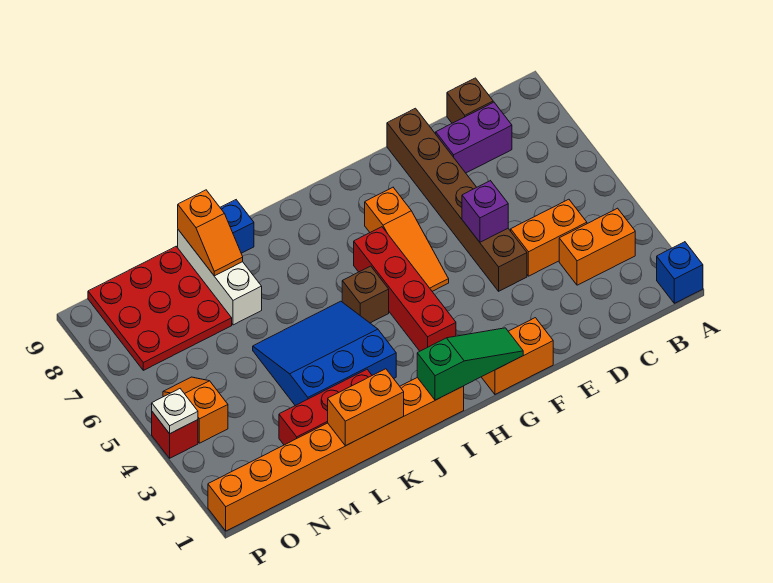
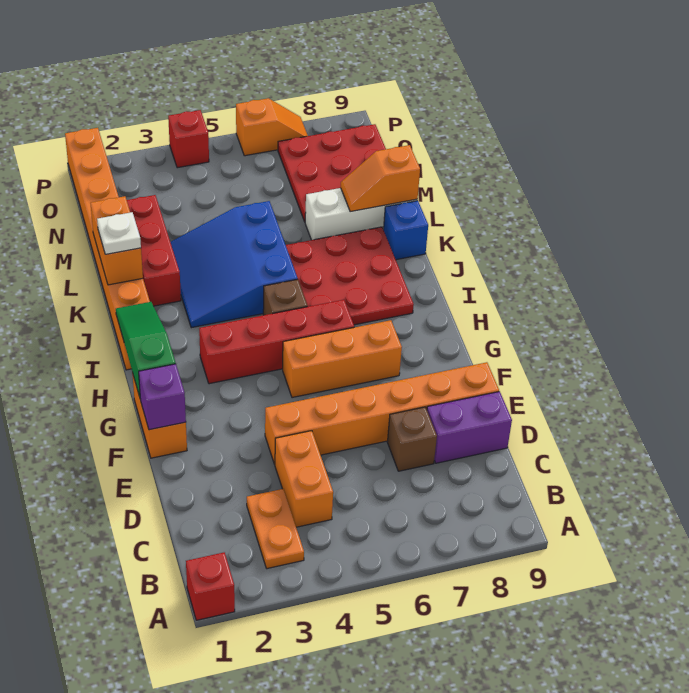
blue 1x1 brick [657,242,703,303] -> red 1x1 brick [186,552,235,620]
orange 1x2 brick [559,208,635,285] -> orange 1x2 plate [247,489,304,569]
purple 1x2 brick [436,102,512,173] -> purple 1x2 brick turned to [427,392,512,463]
brown 1x1 brick [447,78,493,123] -> brown 1x1 brick moved to [387,407,437,471]
brown 1x6 brick [387,108,527,291] -> orange 1x6 brick [265,362,499,464]
purple 1x1 brick [462,181,508,242] -> purple 1x1 brick moved to [139,364,186,430]
green 1x3 slope [417,328,523,400] -> green 1x3 slope turned to [116,302,176,397]
orange 1x3 slope [365,187,449,291] -> orange 1x3 brick [283,320,402,398]
none -> red 3x3 plate [286,227,414,325]
blue 3x3 slope [253,301,396,406] -> blue 3x3 slope turned to [170,201,298,328]
orange 1x2 slope [163,377,228,443] -> orange 1x2 slope moved to [236,98,308,156]
white 1x1 plate [152,389,198,434] -> white 1x1 plate moved to [97,212,141,254]

